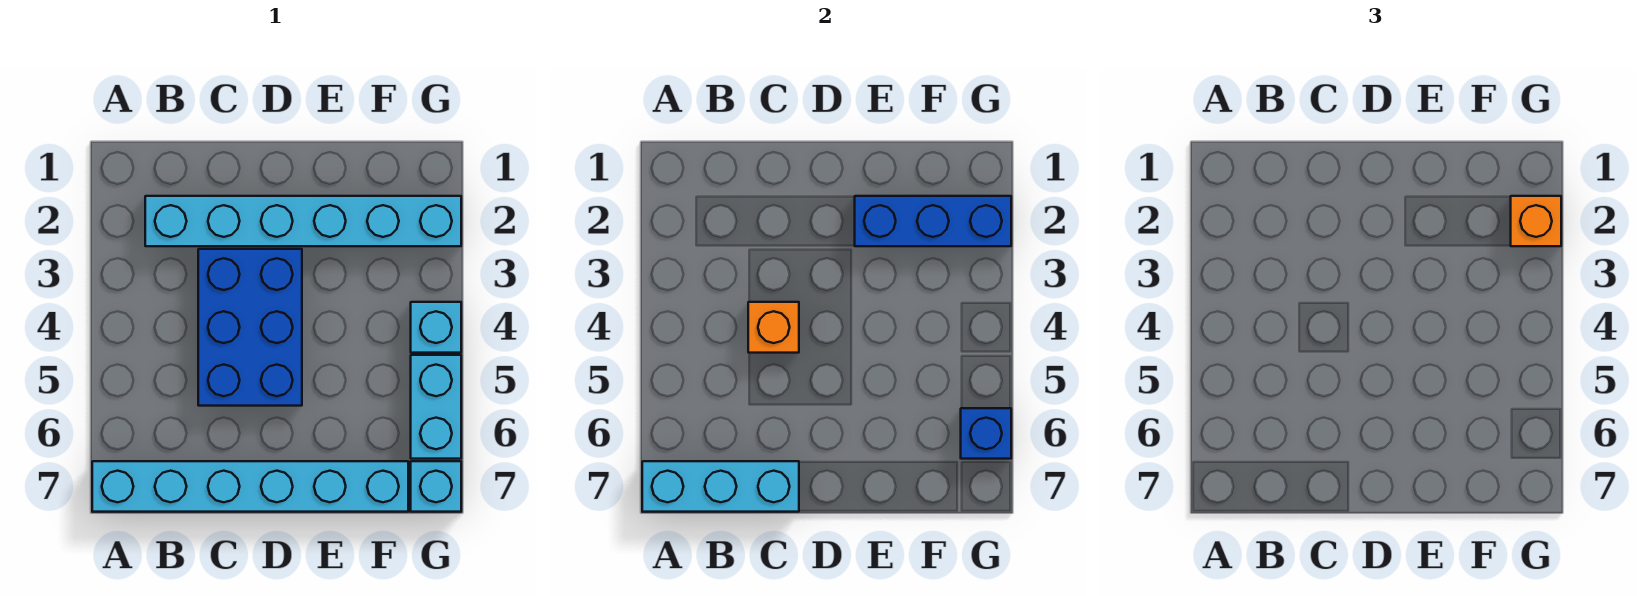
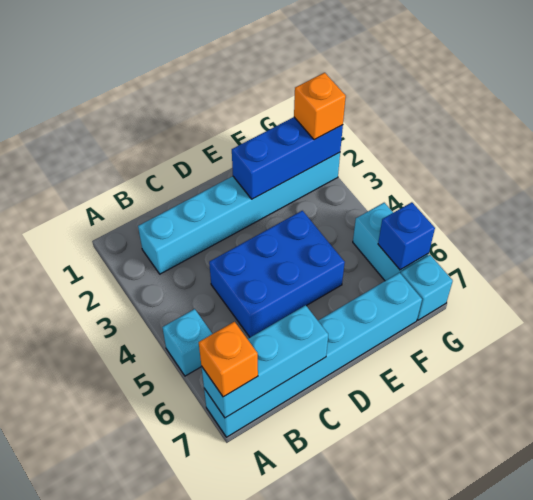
blue 2x3 brick [198,249,302,406] -> blue 2x3 brick turned to [209,211,345,337]
orange 1x1 brick [748,302,799,353] -> orange 1x1 brick moved to [199,322,258,397]
cyan 1x1 brick [411,302,461,353] -> cyan 1x1 brick moved to [162,309,212,376]

